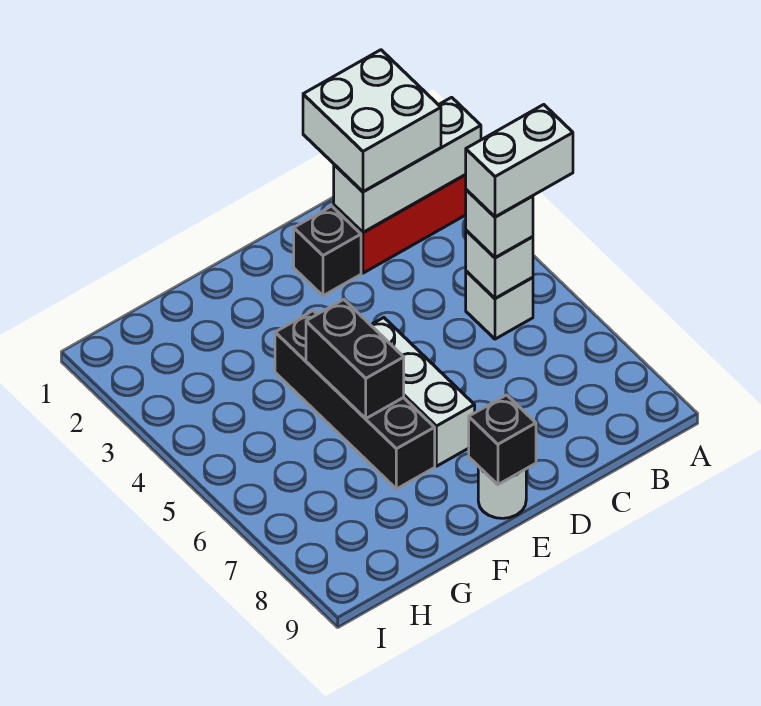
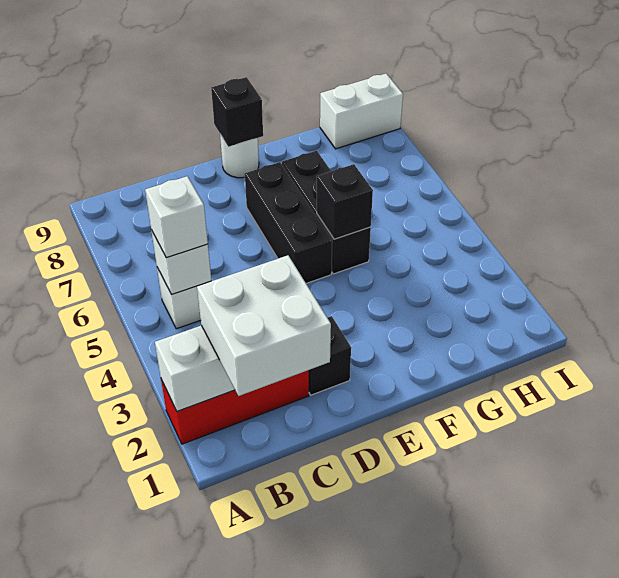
white 1x2 brick [466,105,573,217] -> white 1x2 brick moved to [320,74,403,149]
white 1x3 brick [371,318,475,466] -> black 1x3 brick [245,162,332,283]
black 1x4 brick [275,311,435,489] -> black 1x3 brick [282,151,371,274]
black 1x2 brick [306,300,404,419] -> black 1x1 brick [317,164,373,239]

